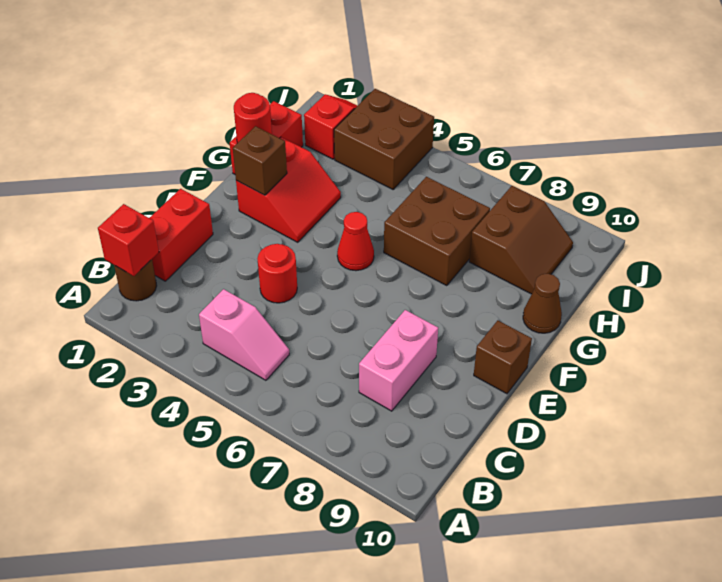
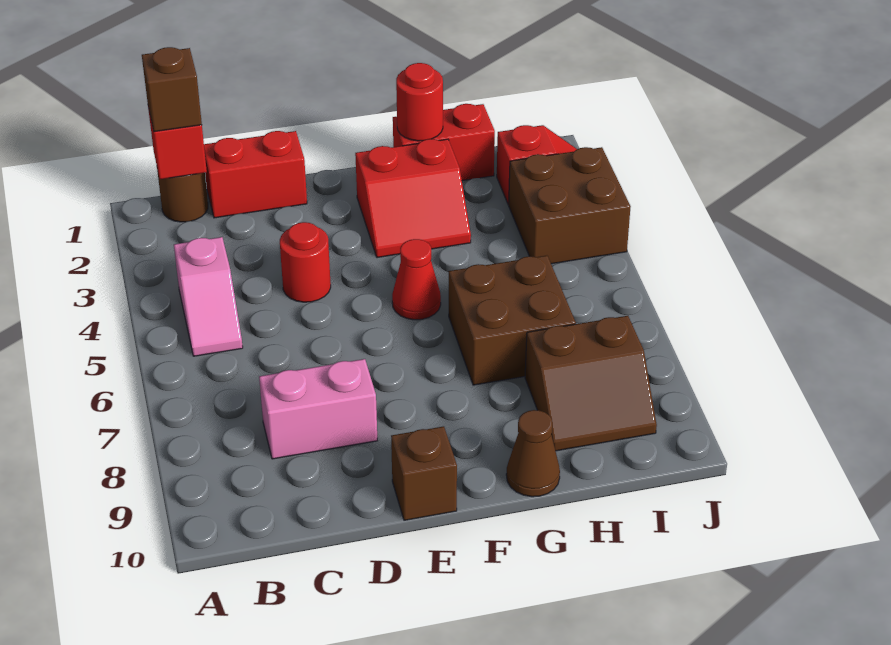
brown 1x1 brick [233,126,287,195] -> brown 1x1 brick moved to [142,47,202,132]

